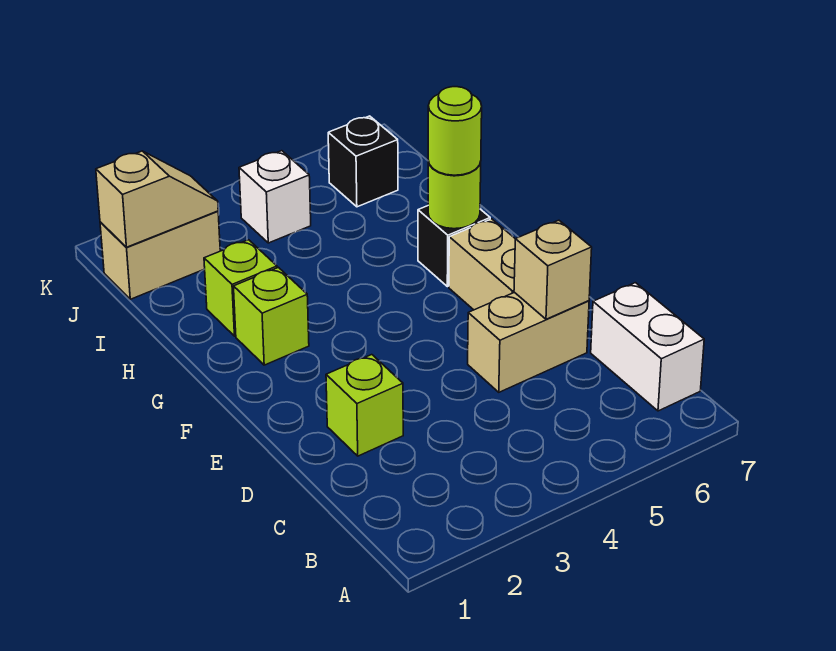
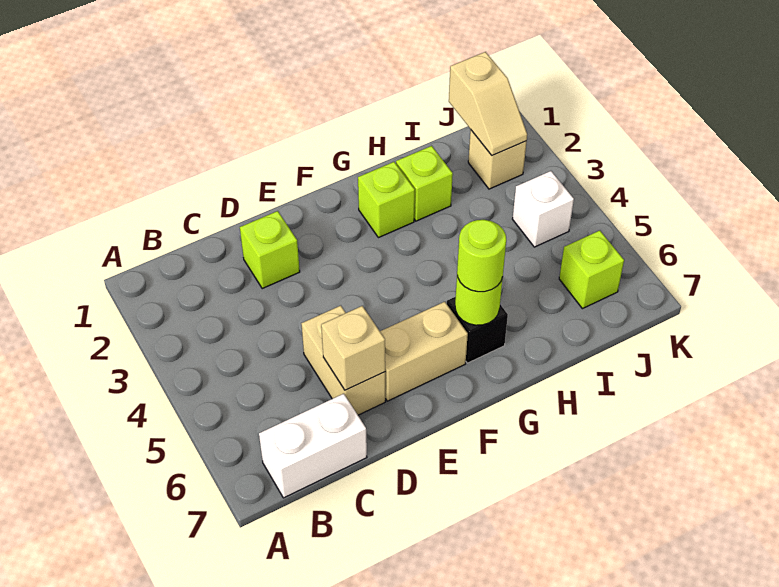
tan 1x2 brick [100,211,220,299] -> tan 1x1 brick [468,130,527,189]
black 1x1 brick [328,116,398,207] -> lime 1x1 brick [559,231,624,309]

